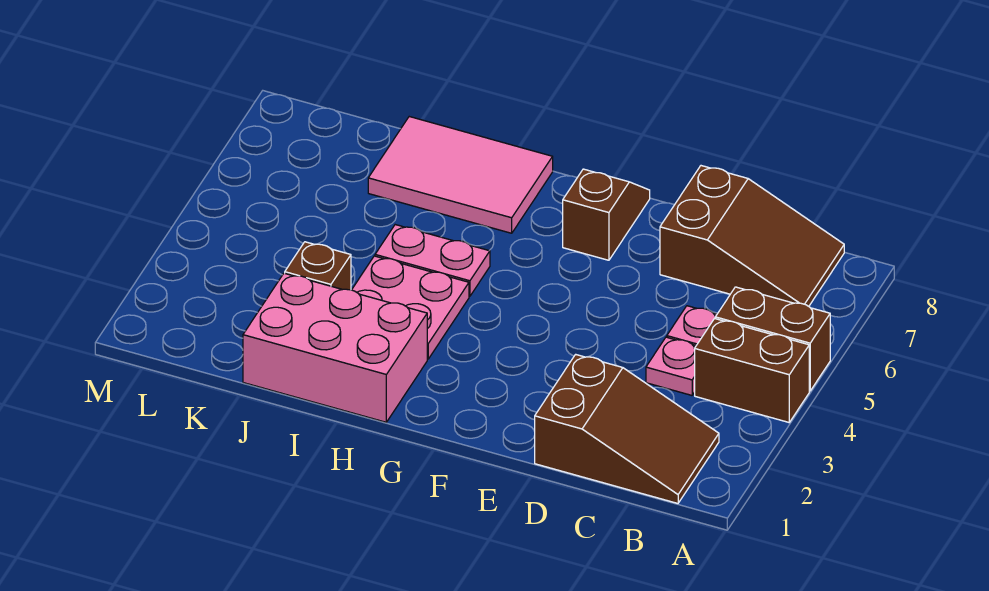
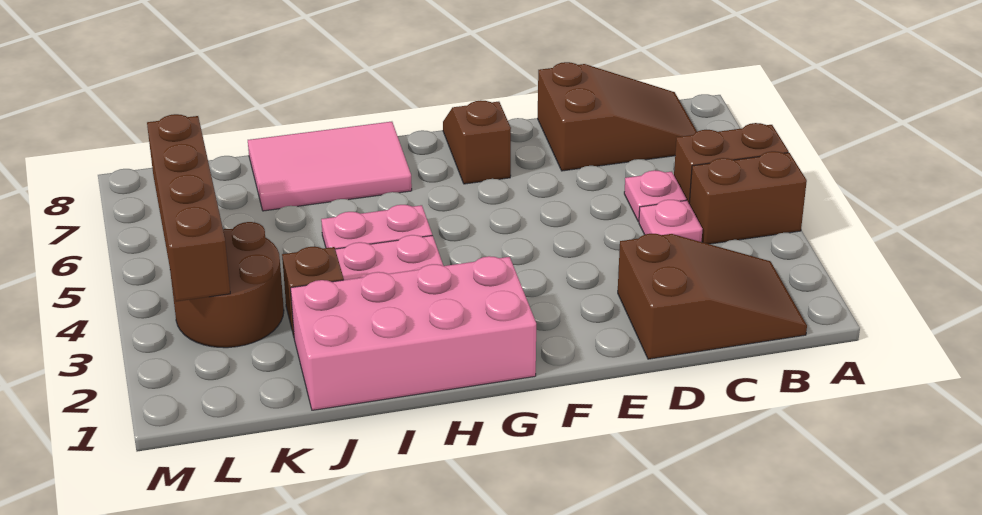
pink 2x3 brick [243,273,427,422] -> pink 2x4 brick [291,256,536,410]
none -> brown 2x2 round brick [170,222,284,348]
none -> brown 1x4 brick [147,114,230,301]

